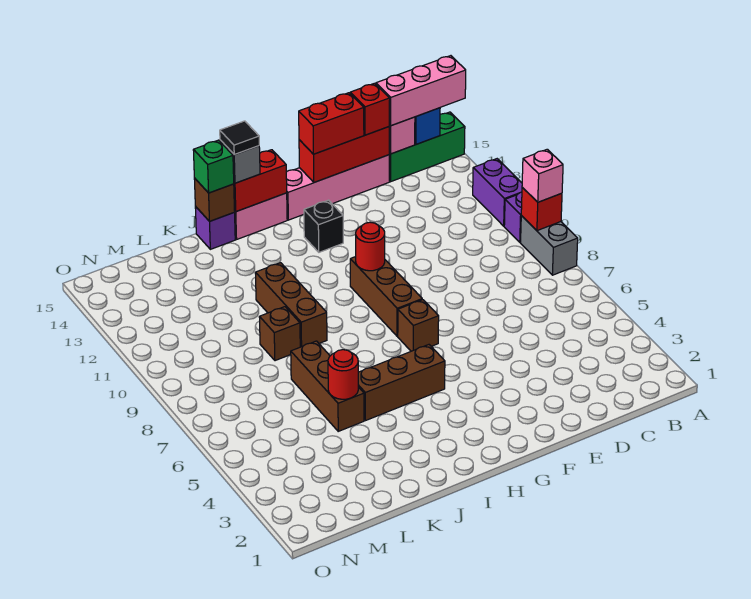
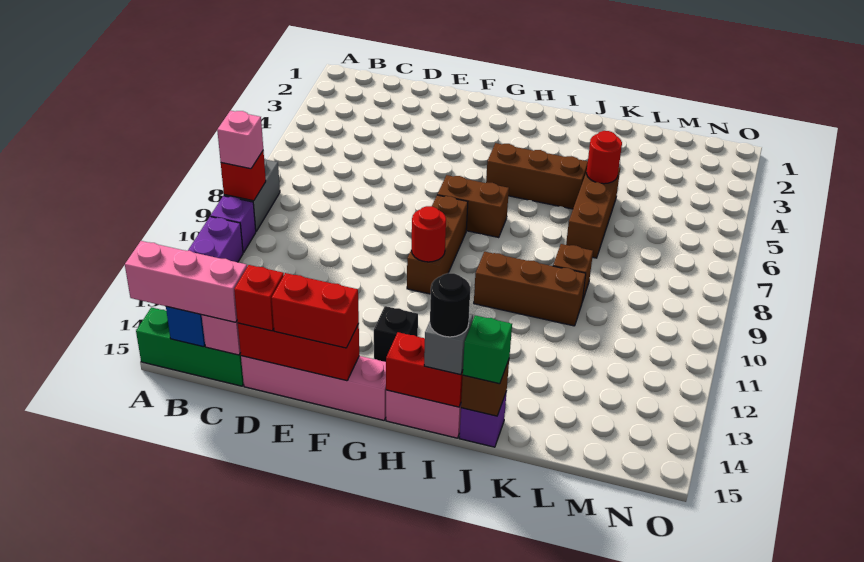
brown 1x1 brick [398,300,439,351] -> brown 1x2 brick [437,175,509,238]
black 1x1 tile [220,121,259,155] -> black 1x1 round brick [430,273,470,337]
brown 1x3 brick [255,263,327,347] -> brown 1x3 brick turned to [474,252,586,326]

